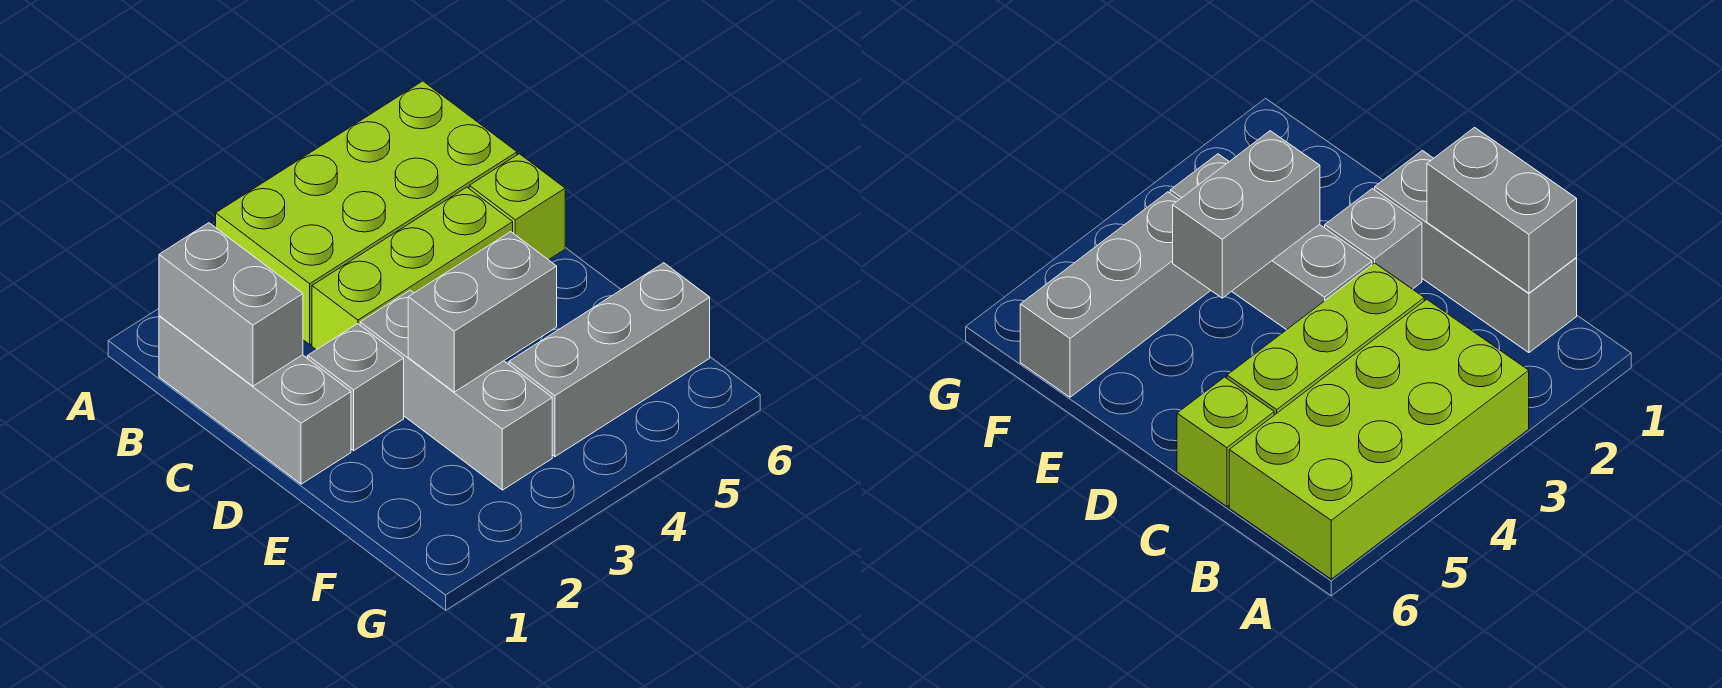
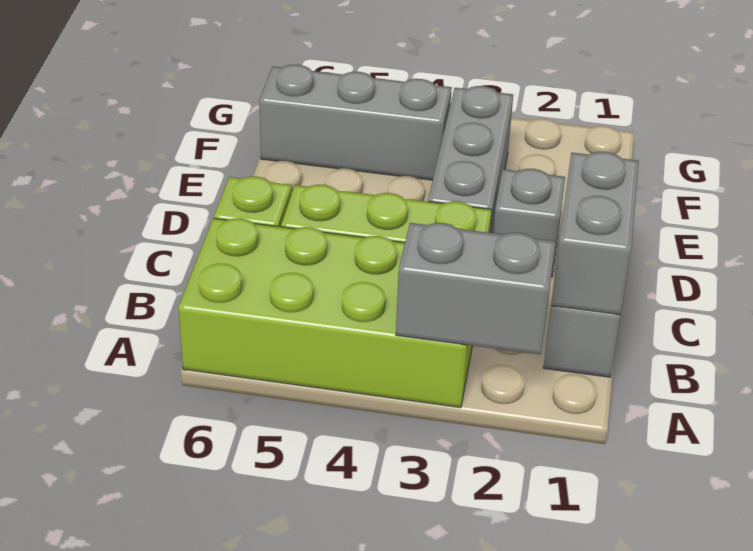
grey 1x2 brick [408,232,557,392] -> grey 1x2 brick moved to [396,223,555,355]

